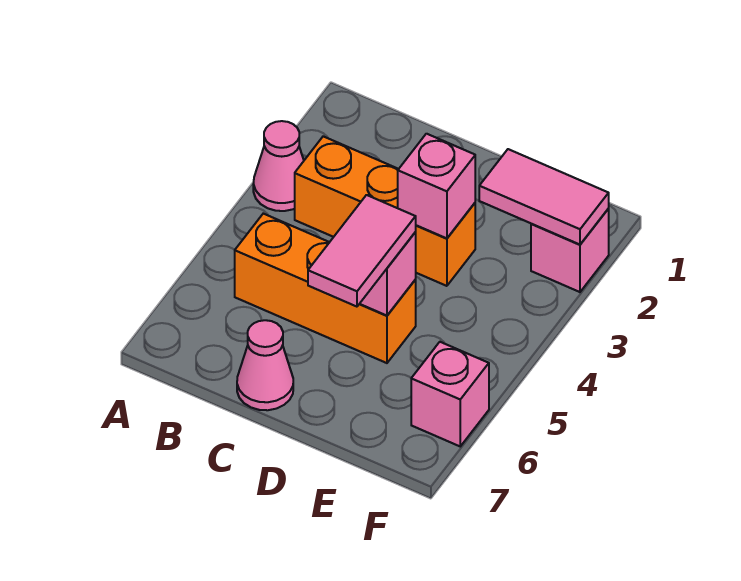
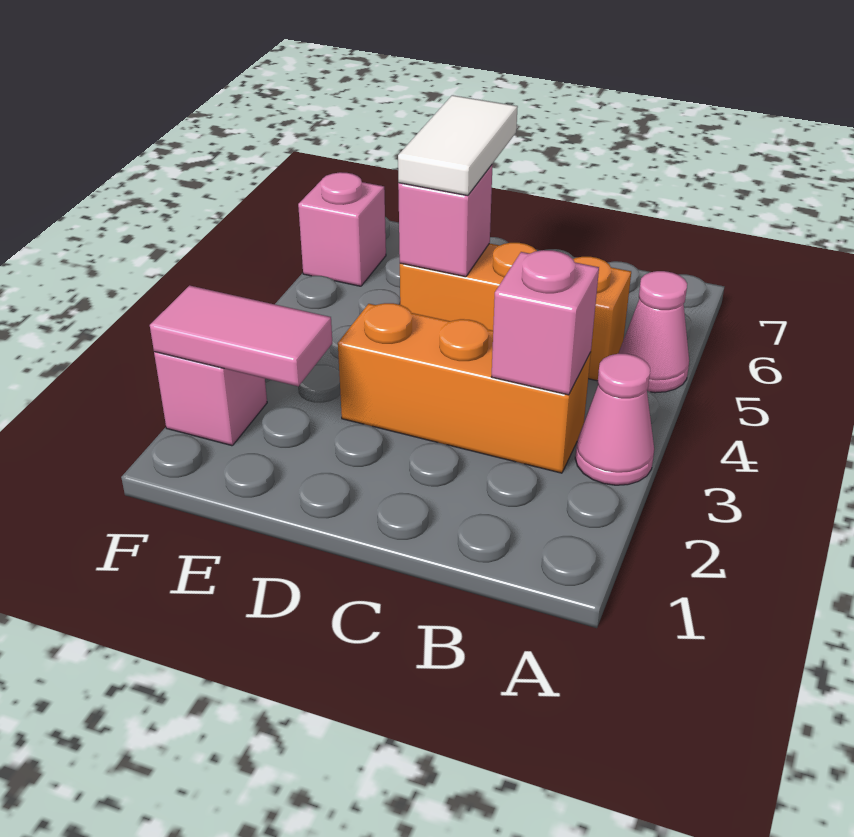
pink 1x1 cone [237,320,293,410] -> pink 1x1 cone moved to [619,271,689,393]
pink 1x1 brick [398,134,475,238] -> pink 1x1 brick moved to [491,250,599,395]
pink 1x2 tile [308,195,416,307] -> white 1x2 tile [398,95,518,196]

